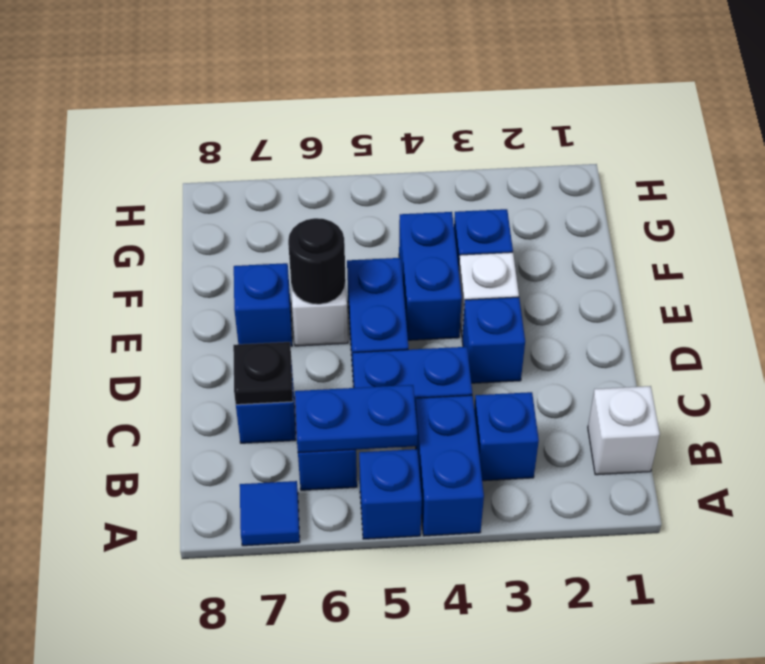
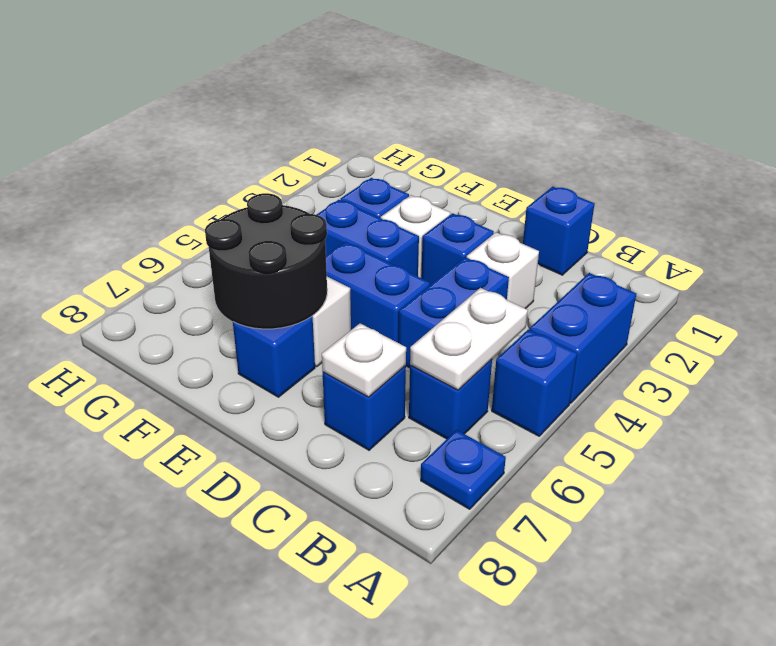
blue 1x2 brick [415,395,484,536] -> blue 1x2 brick turned to [529,273,636,403]
blue 1x1 tile [240,481,300,546] -> blue 1x1 plate [421,430,506,509]
white 1x1 brick [588,386,660,475] -> white 1x1 brick moved to [467,232,539,309]
blue 1x1 brick [474,392,539,481] -> blue 1x1 brick moved to [523,187,594,275]
blue 1x2 plate [295,385,418,453] -> white 1x2 plate [410,288,528,390]
black 1x1 plate [233,342,293,405] -> white 1x1 plate [322,323,406,397]
black 1x1 round brick [288,218,346,304] -> black 2x2 round brick [205,193,327,329]

